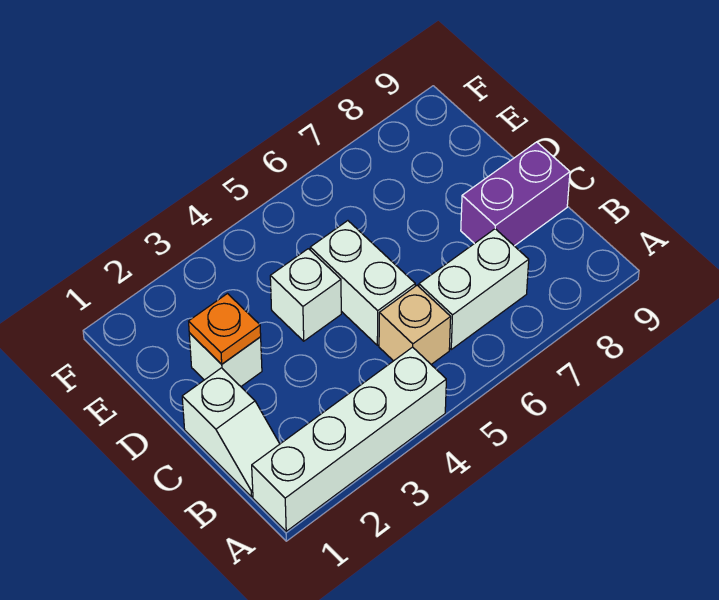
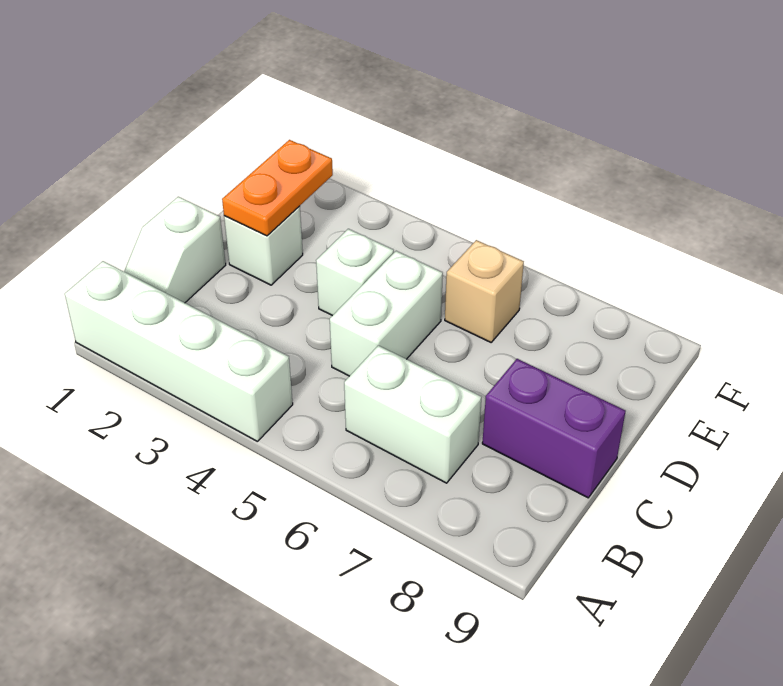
tan 1x1 brick [379,285,451,364] -> tan 1x1 brick moved to [445,240,524,342]
orange 1x1 plate [189,294,261,364] -> orange 1x2 plate [222,140,333,236]

